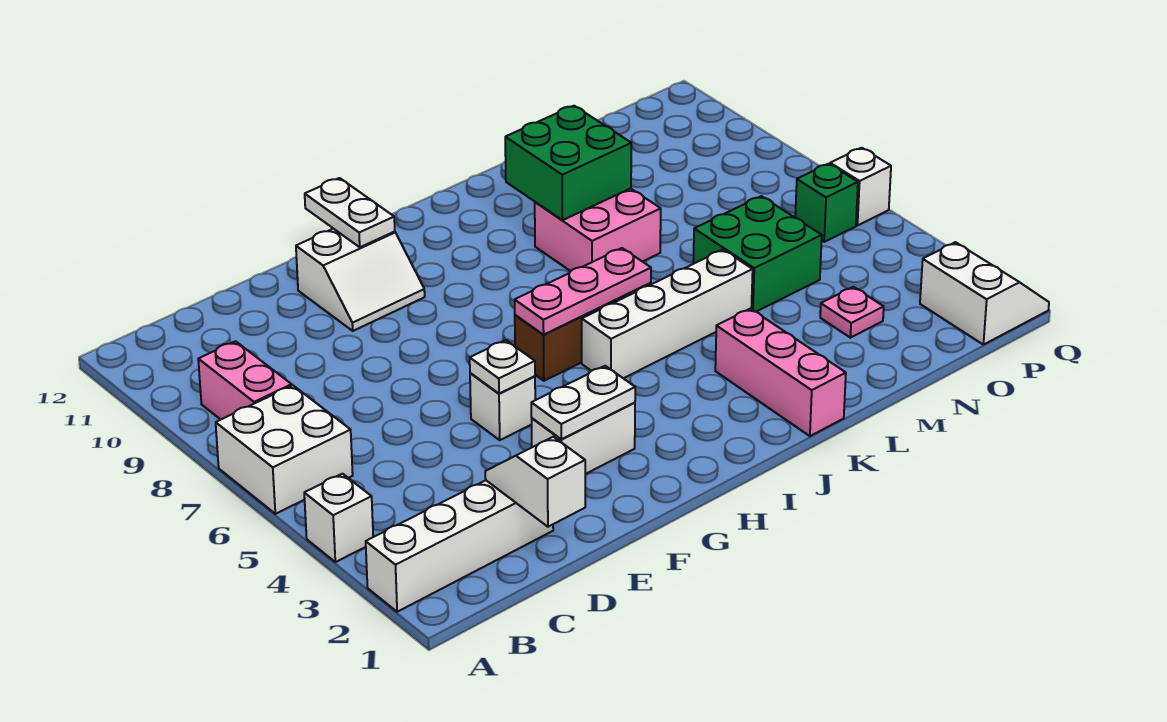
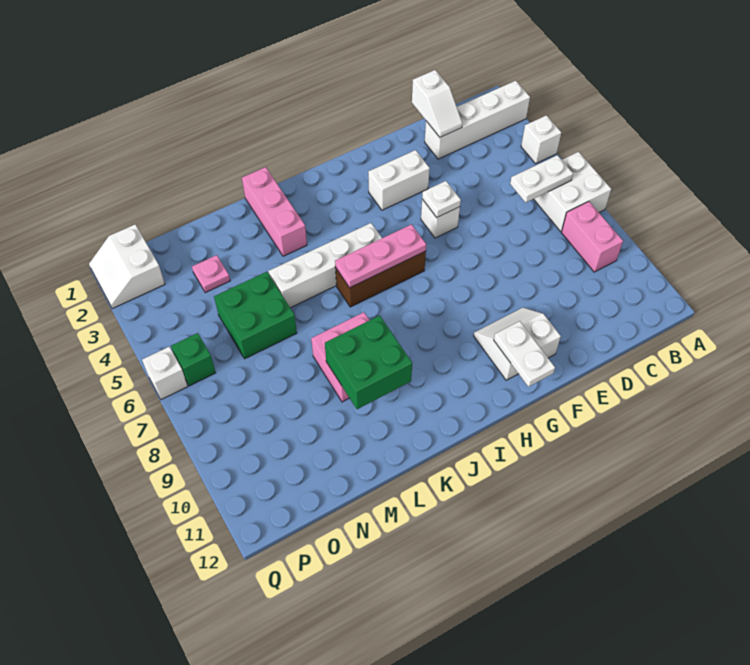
white 1x2 plate [531,366,635,439] -> white 1x2 plate moved to [510,155,573,202]

